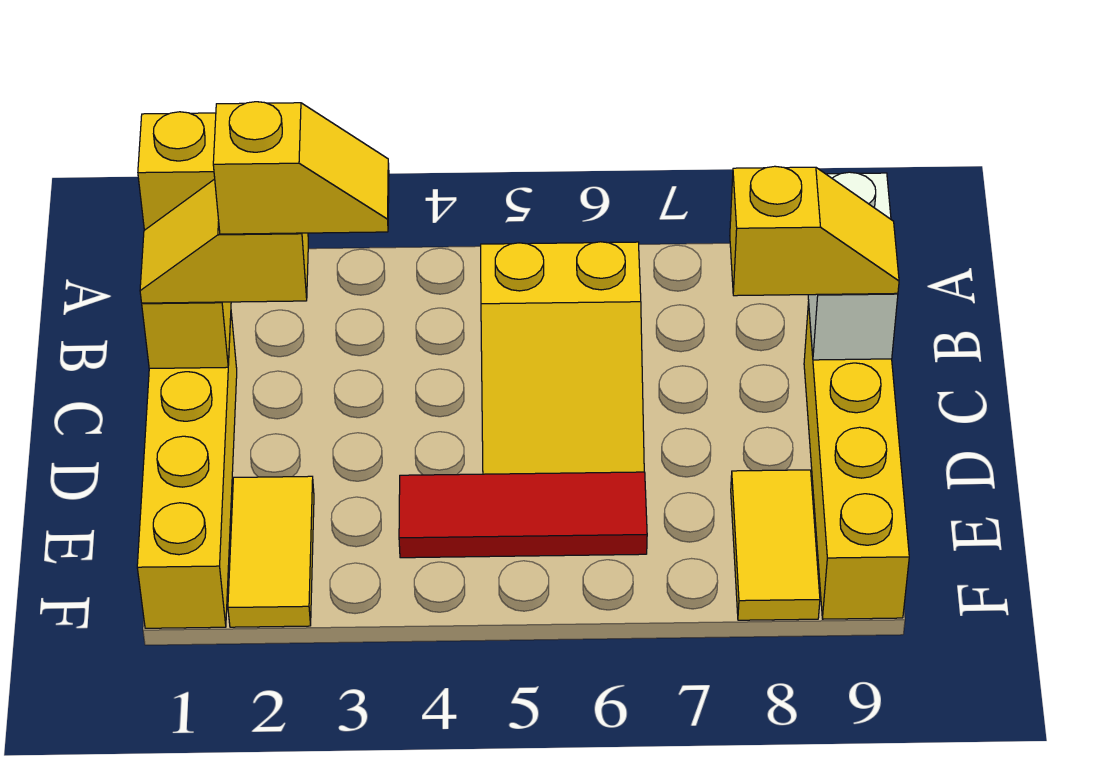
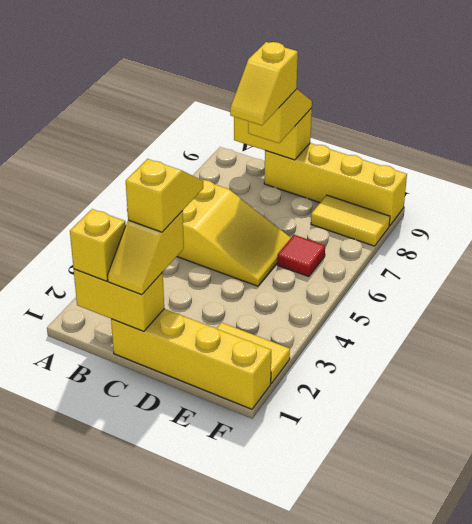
white 1x2 brick [808,172,898,360] -> yellow 1x2 brick [234,108,312,160]
none -> yellow 1x2 slope [230,42,298,125]
red 1x3 tile [399,472,647,558] -> red 1x1 tile [277,235,325,277]

